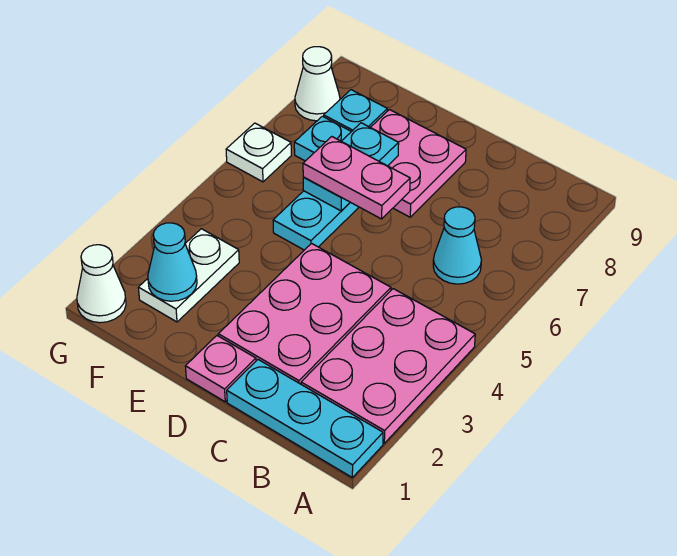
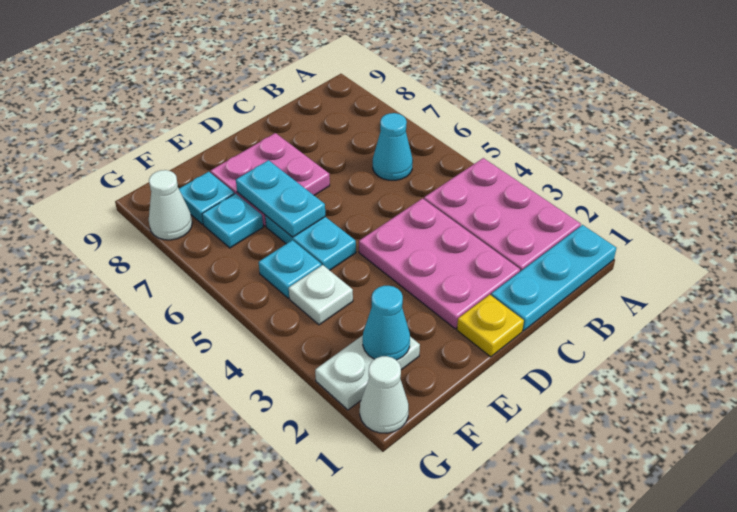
pink 1x1 plate [185,336,256,402] -> yellow 1x1 plate [457,295,524,357]
pink 1x2 plate [303,137,410,219] -> none
white 1x2 plate [138,229,239,322] -> white 1x2 plate turned to [315,335,420,410]
none -> cyan 1x1 plate [259,240,321,298]
white 1x1 plate [226,123,291,182] -> white 1x1 plate moved to [289,265,353,325]

